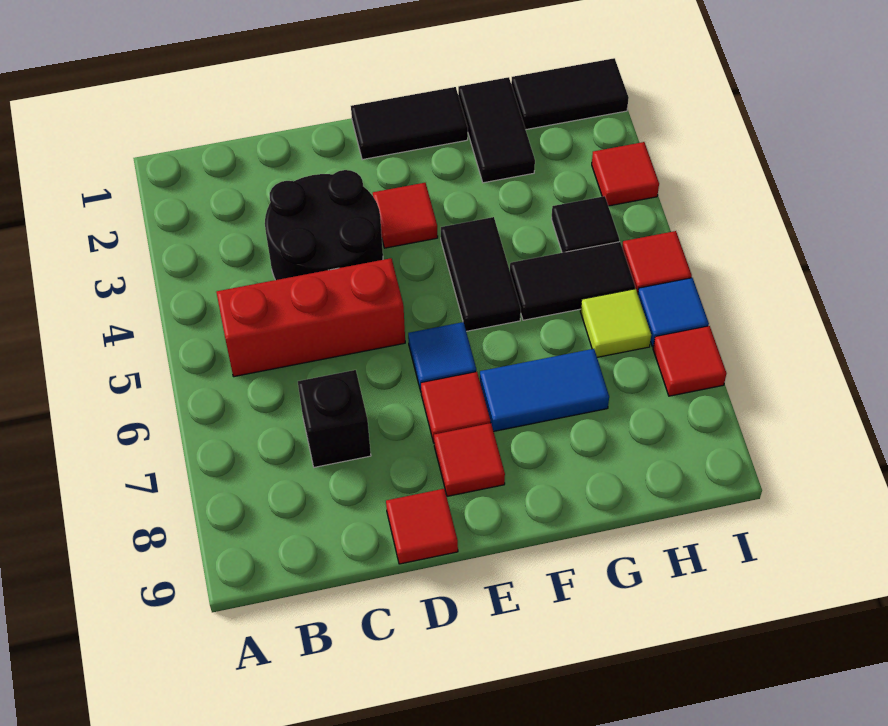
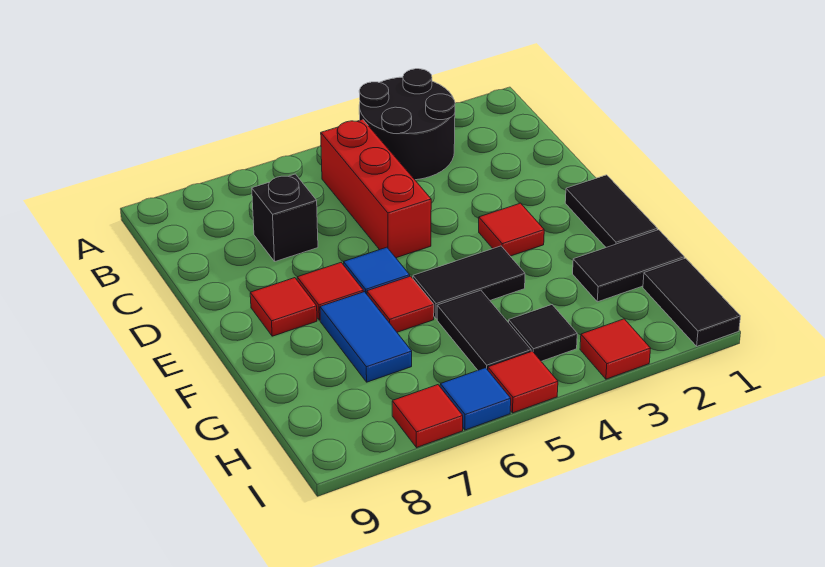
black 2x2 round brick [265,170,383,280] -> black 2x2 round brick moved to [359,69,455,180]
red 1x1 tile [386,489,458,564] -> red 1x1 tile moved to [367,276,434,332]
lime 1x1 tile [580,289,651,357] -> none

